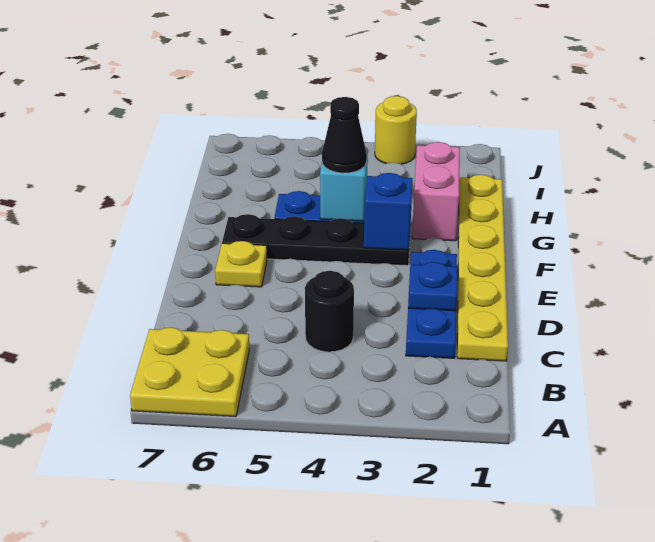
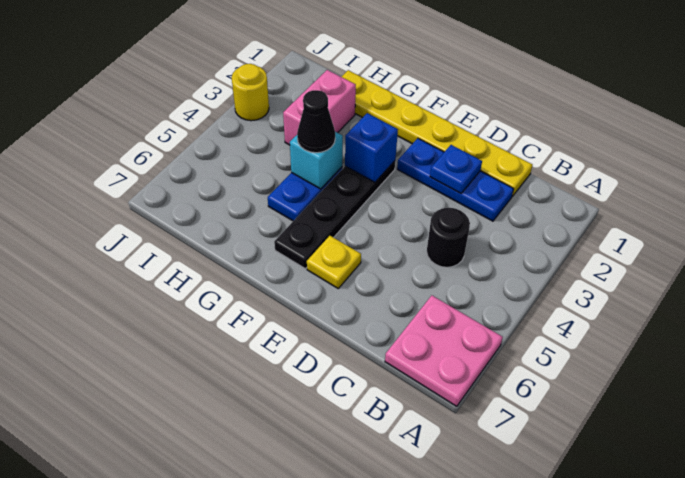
yellow 2x2 plate [130,327,249,417] -> pink 2x2 plate [385,296,503,406]
pink 1x2 brick [412,142,460,241] -> pink 1x2 brick turned to [283,70,356,145]

